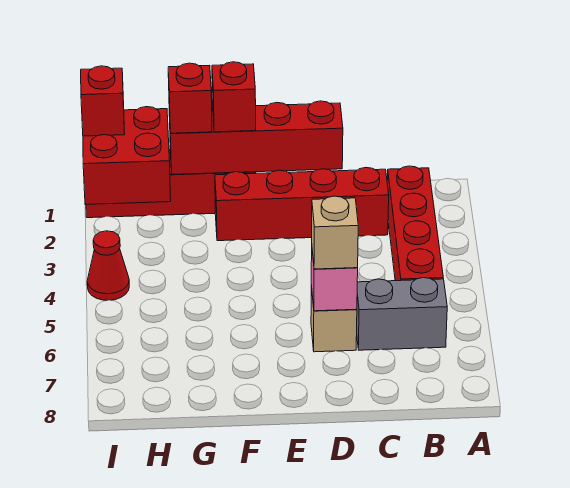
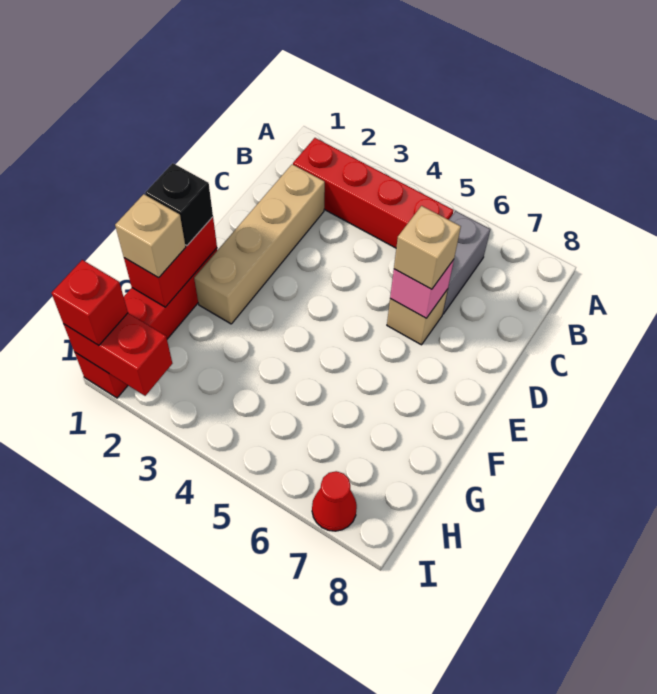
red 1x4 brick [215,168,389,241] -> tan 1x4 brick [194,164,325,324]
red 1x4 brick [169,101,343,174] -> red 1x2 brick [124,217,217,307]
red 1x1 brick [212,62,256,132] -> black 1x1 brick [145,163,213,246]
red 1x1 brick [168,63,212,133] -> tan 1x1 brick [115,194,186,278]
red 2x2 brick [83,107,171,204] -> red 1x2 brick [64,313,172,396]
red 1x1 cone [87,231,129,300] -> red 1x1 cone moved to [312,471,357,531]

